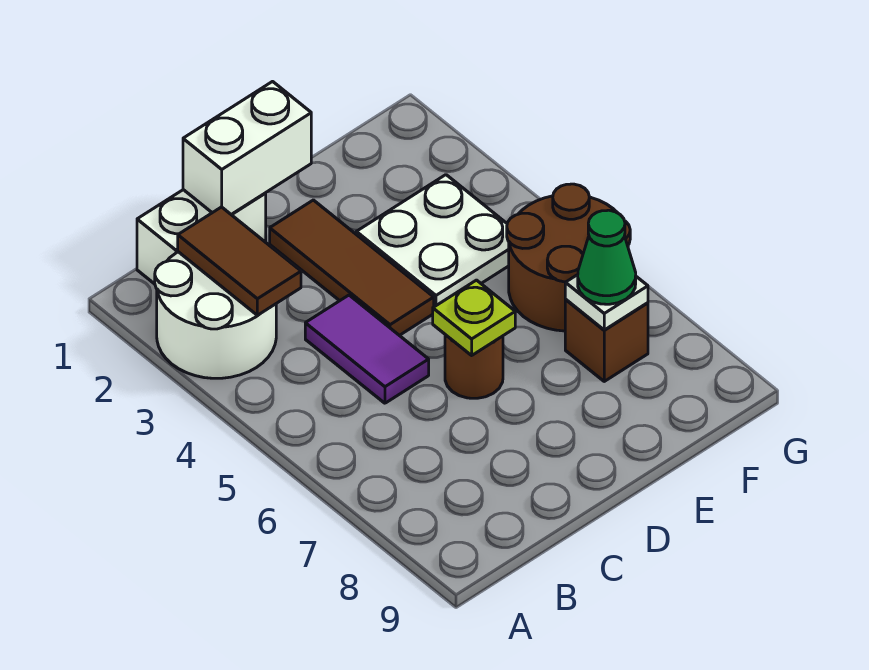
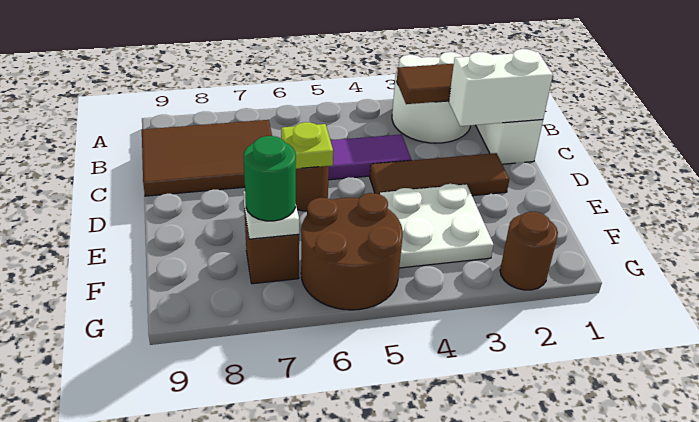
none -> brown 2x3 tile [142,120,272,196]
white 1x2 brick [183,82,311,215] -> white 1x2 brick turned to [449,49,553,126]
green 1x1 cone [578,210,636,304] -> green 1x1 round brick [244,136,296,221]
none -> brown 1x1 round brick [500,212,558,290]

